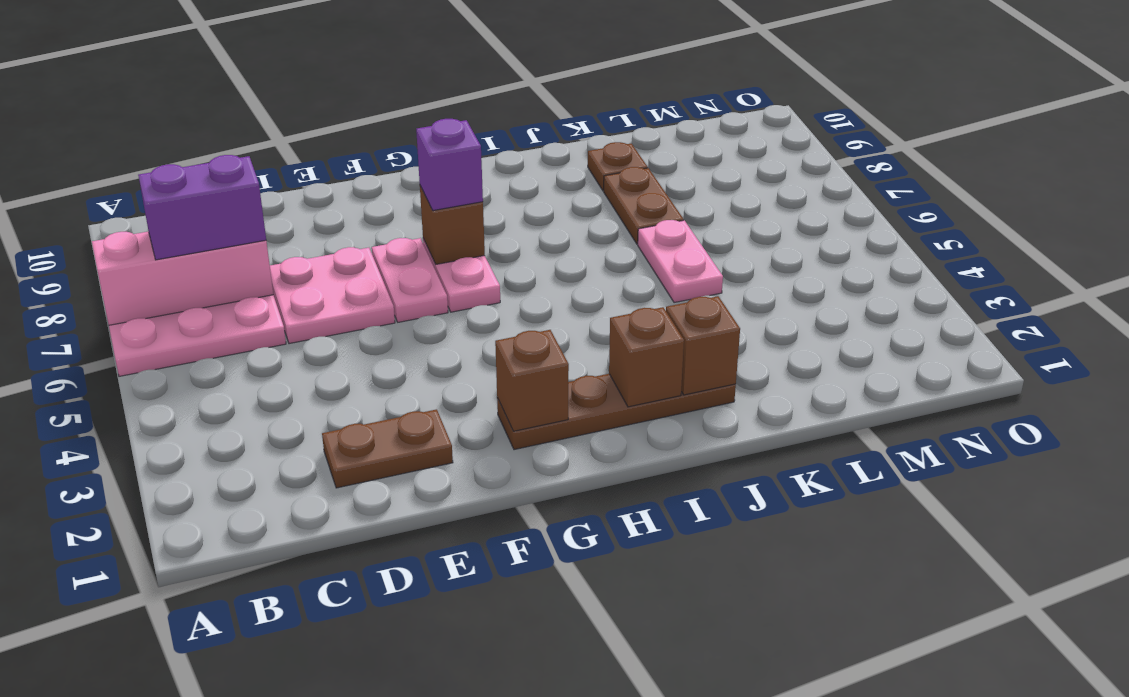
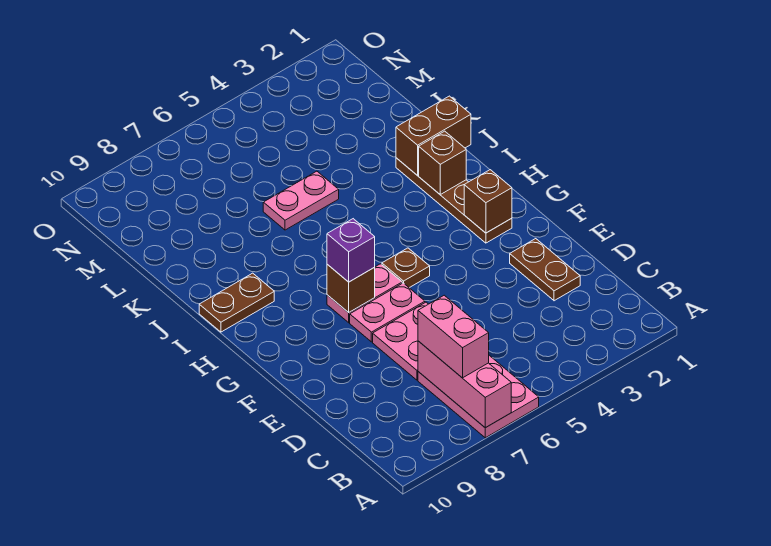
purple 1x2 brick [138,155,266,260] -> pink 1x2 brick [418,295,489,378]
brown 1x1 brick [666,296,740,395] -> brown 1x2 brick [396,96,471,175]
brown 1x2 plate [604,167,684,244] -> brown 1x2 plate moved to [199,273,274,332]
brown 1x1 plate [588,142,648,191] -> brown 1x1 plate moved to [382,248,430,288]

